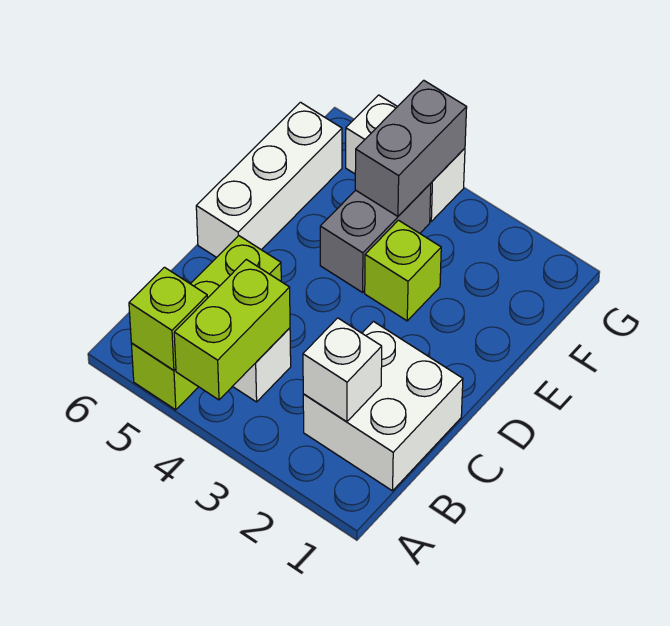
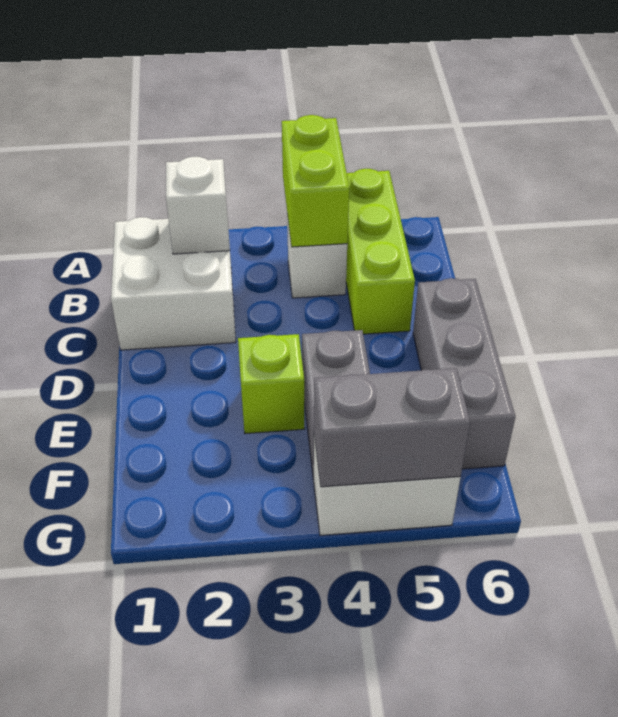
lime 1x1 brick [129,267,207,370] -> none
white 1x3 brick [196,102,342,257] -> grey 1x3 brick [413,278,515,469]
grey 1x2 brick [355,80,467,216] -> grey 1x2 brick turned to [314,368,470,487]

